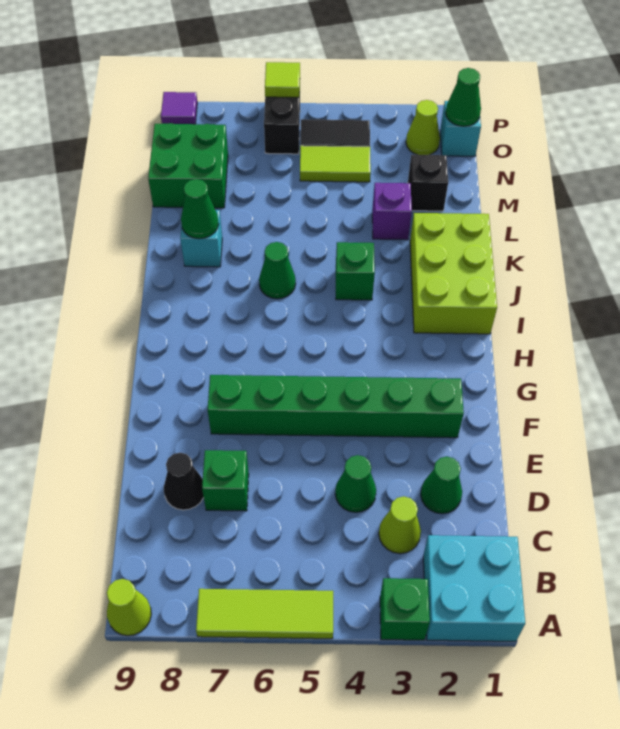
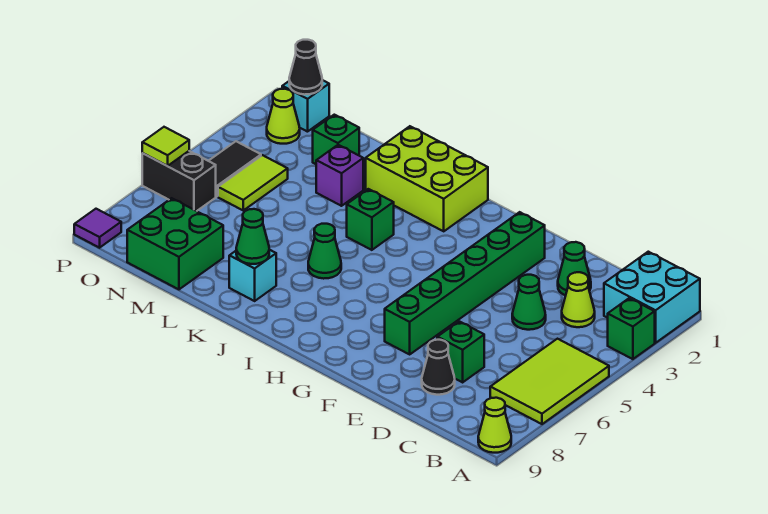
lime 1x3 tile [196,589,333,639] -> lime 2x3 tile [490,339,609,424]
black 1x1 brick [408,155,448,211] -> green 1x1 brick [313,115,359,164]
green 1x1 cone [446,68,481,126] -> black 1x1 cone [289,40,322,95]

